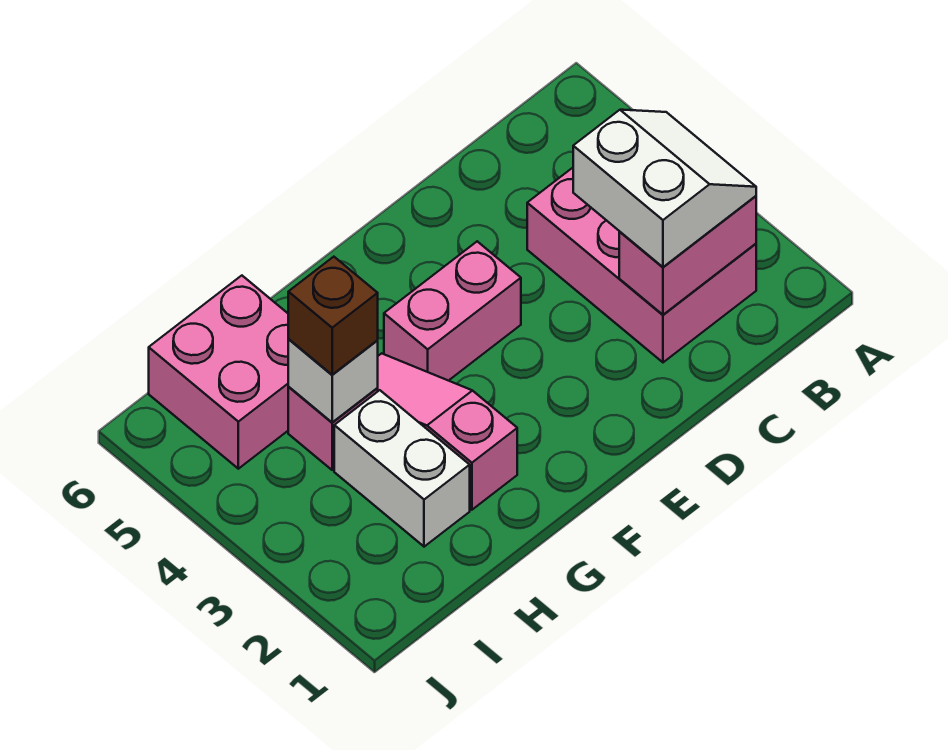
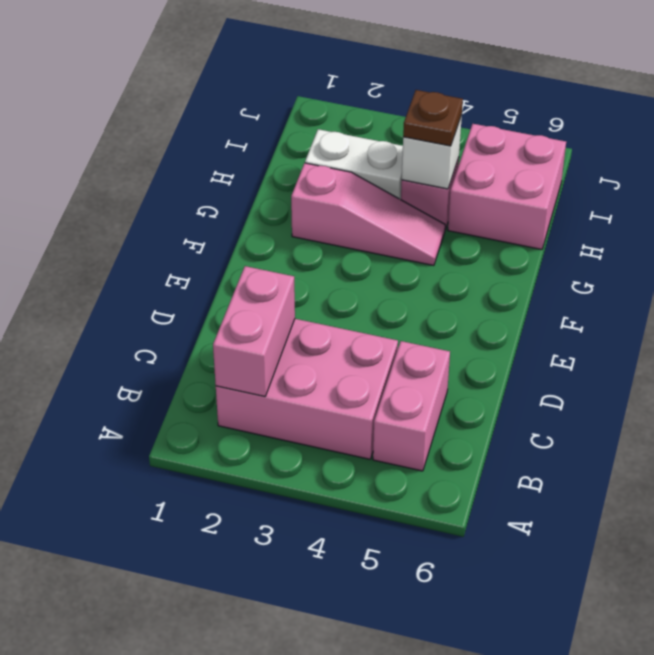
white 2x2 slope [573,110,756,267] -> none
pink 1x2 brick [384,241,521,381] -> pink 1x2 brick moved to [373,341,450,471]
brown 1x1 brick [288,257,378,375] -> brown 1x1 plate [403,90,463,146]

